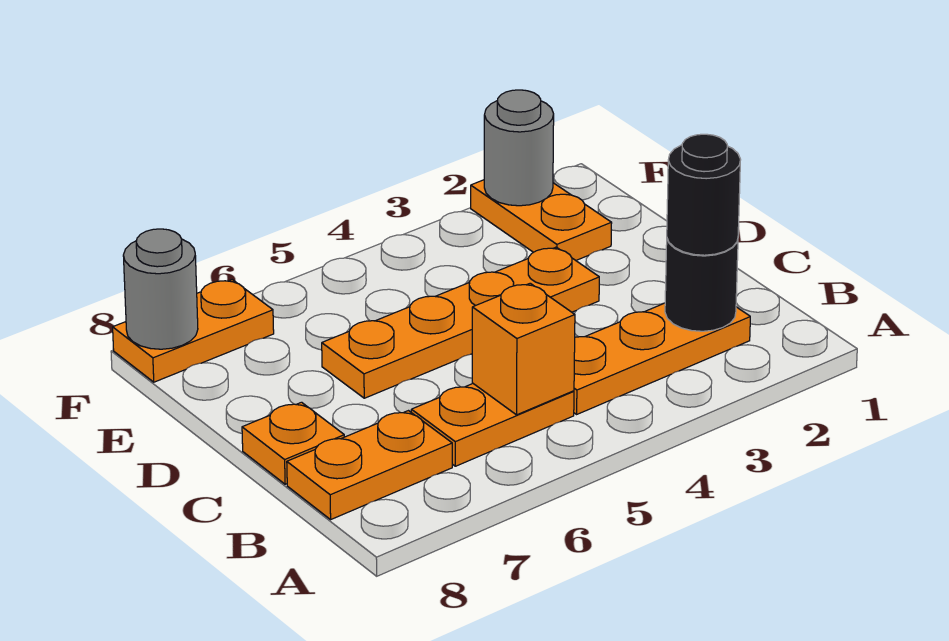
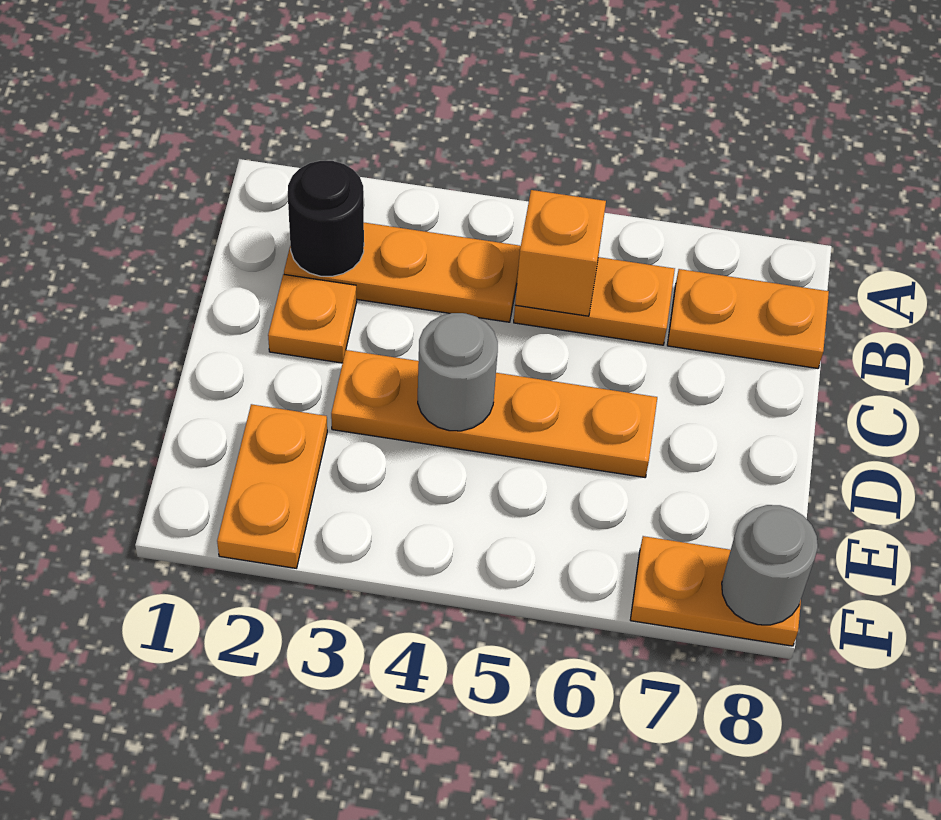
black 1x1 round brick [667,134,741,255] -> none
orange 1x1 plate [242,402,344,484] -> orange 1x1 plate moved to [268,274,357,363]
grey 1x1 round brick [484,90,554,206] -> grey 1x1 round brick moved to [418,313,498,431]

